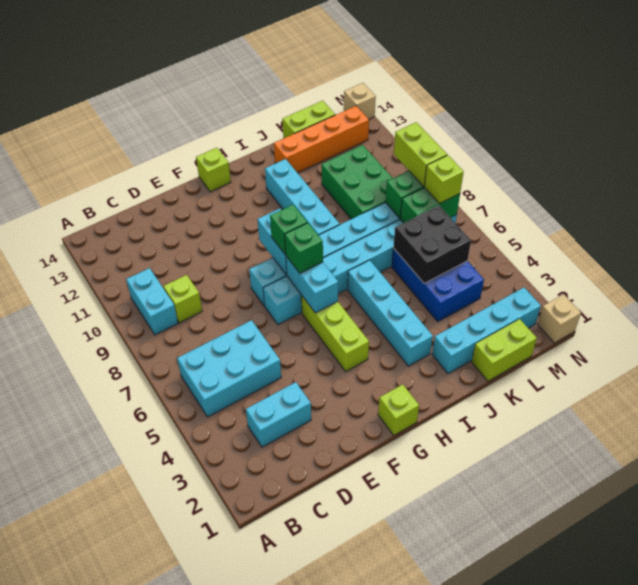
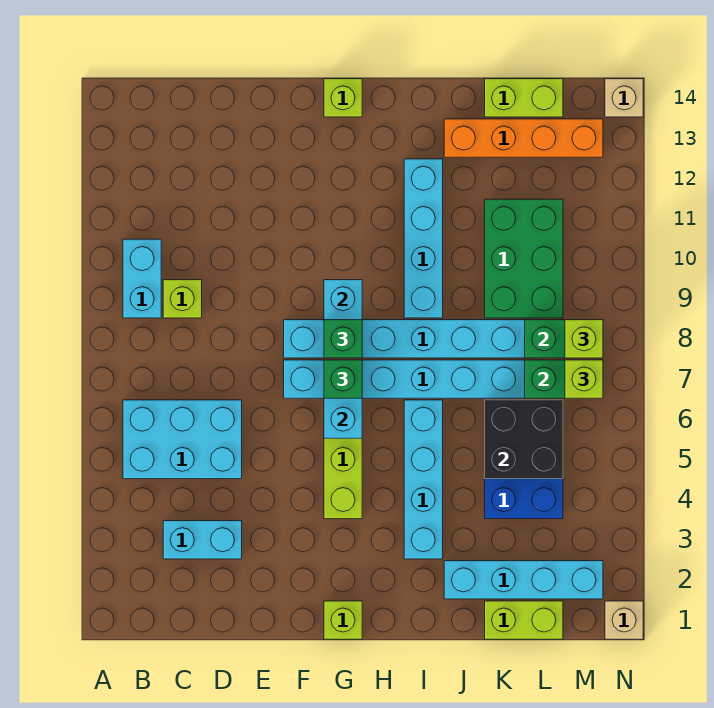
lime 1x2 brick [394,122,447,186] -> lime 1x1 brick [565,320,603,358]

